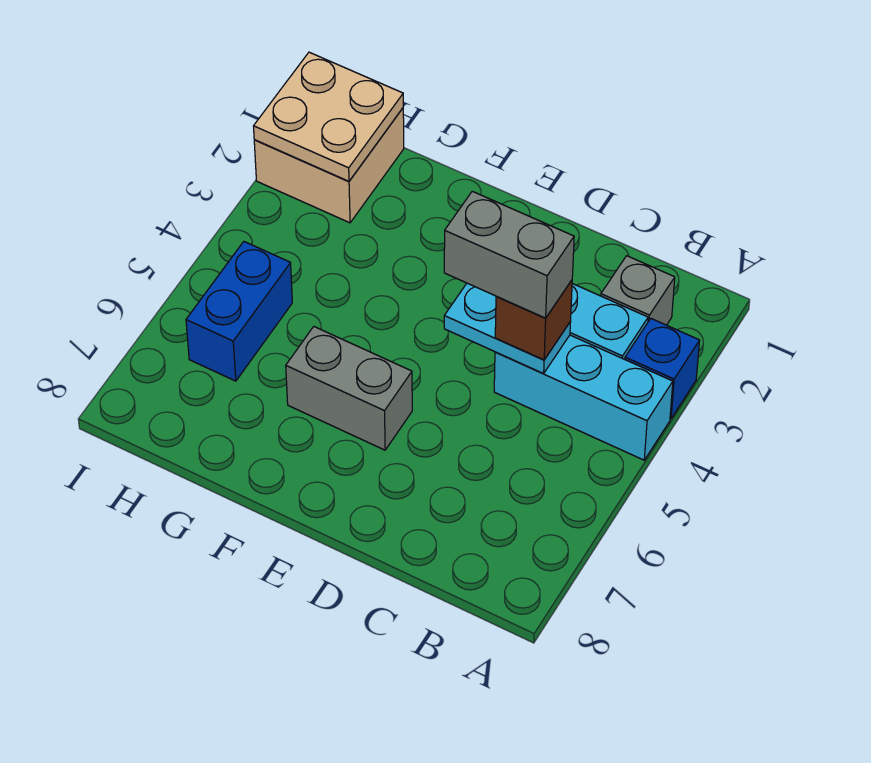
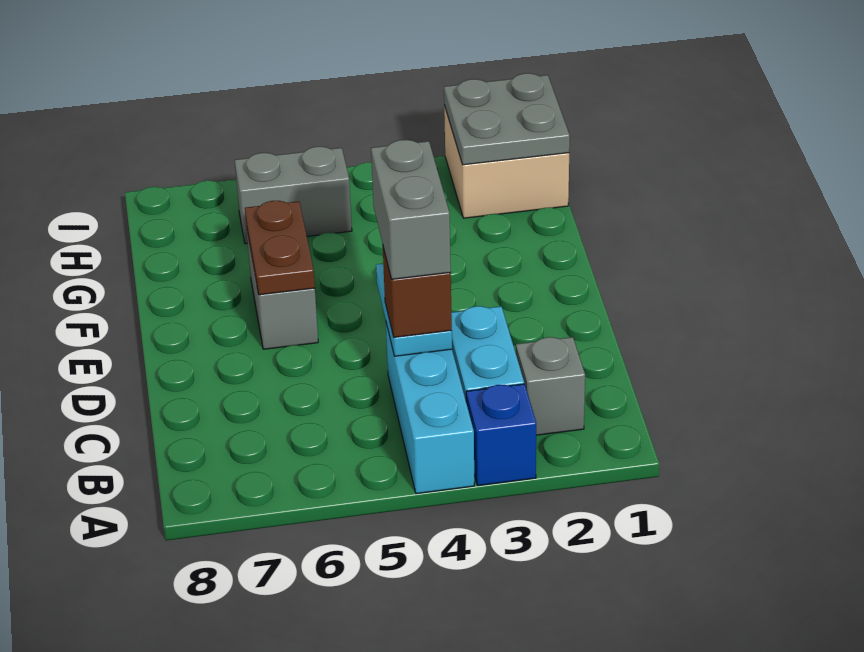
none -> brown 1x2 plate [245,201,315,295]
tan 2x2 plate [254,52,403,181] -> grey 2x2 plate [444,73,570,165]
blue 1x2 brick [186,242,292,381] -> grey 1x2 brick [235,147,352,244]

